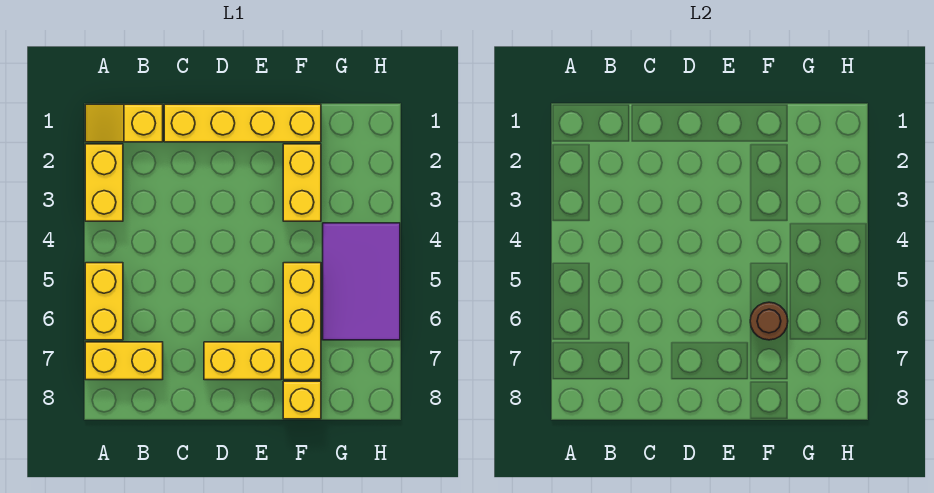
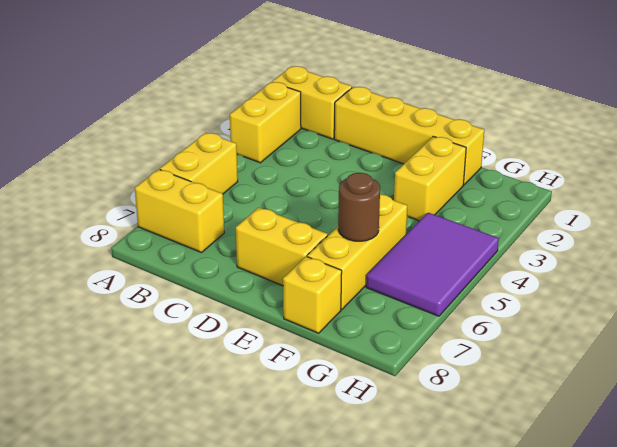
yellow 1x2 slope [85,104,163,142] -> yellow 1x2 brick [272,66,352,139]

